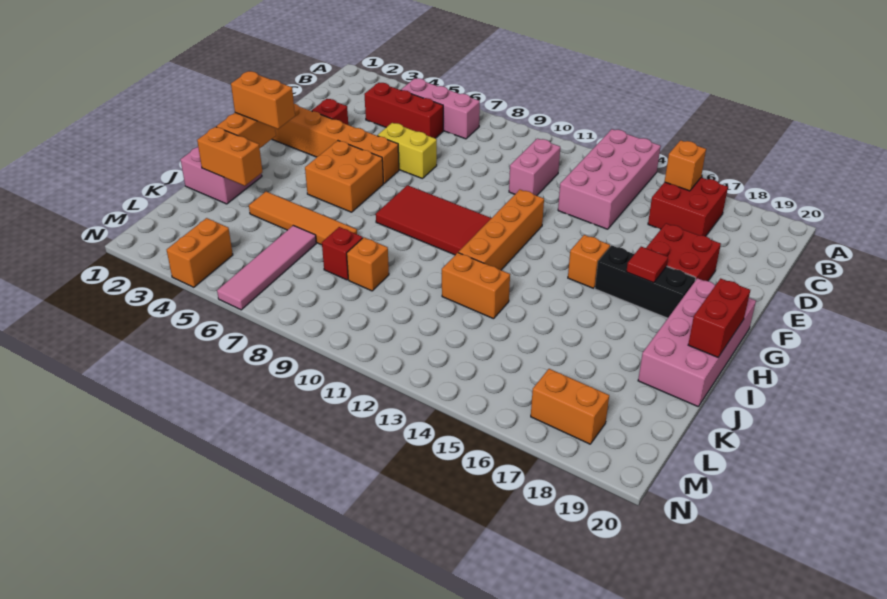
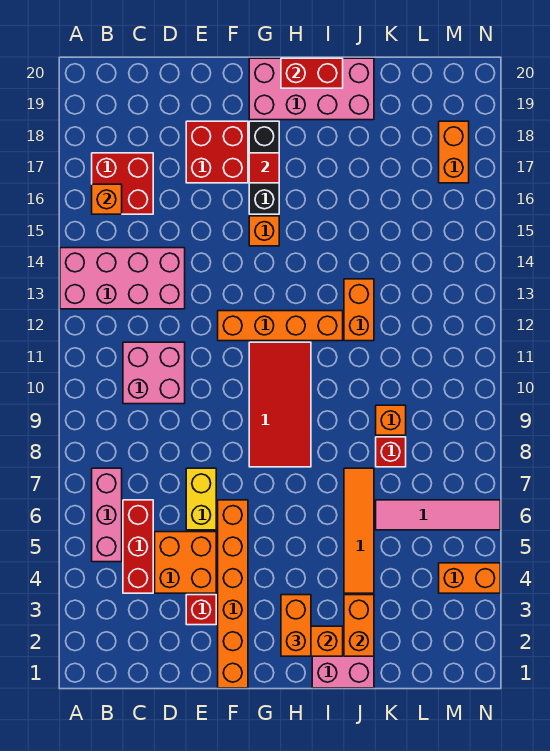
pink 1x2 brick [509,139,560,196] -> pink 2x2 brick [123,342,185,404]
orange 2x2 brick [305,141,383,212] -> orange 2x2 brick moved to [155,532,216,593]

